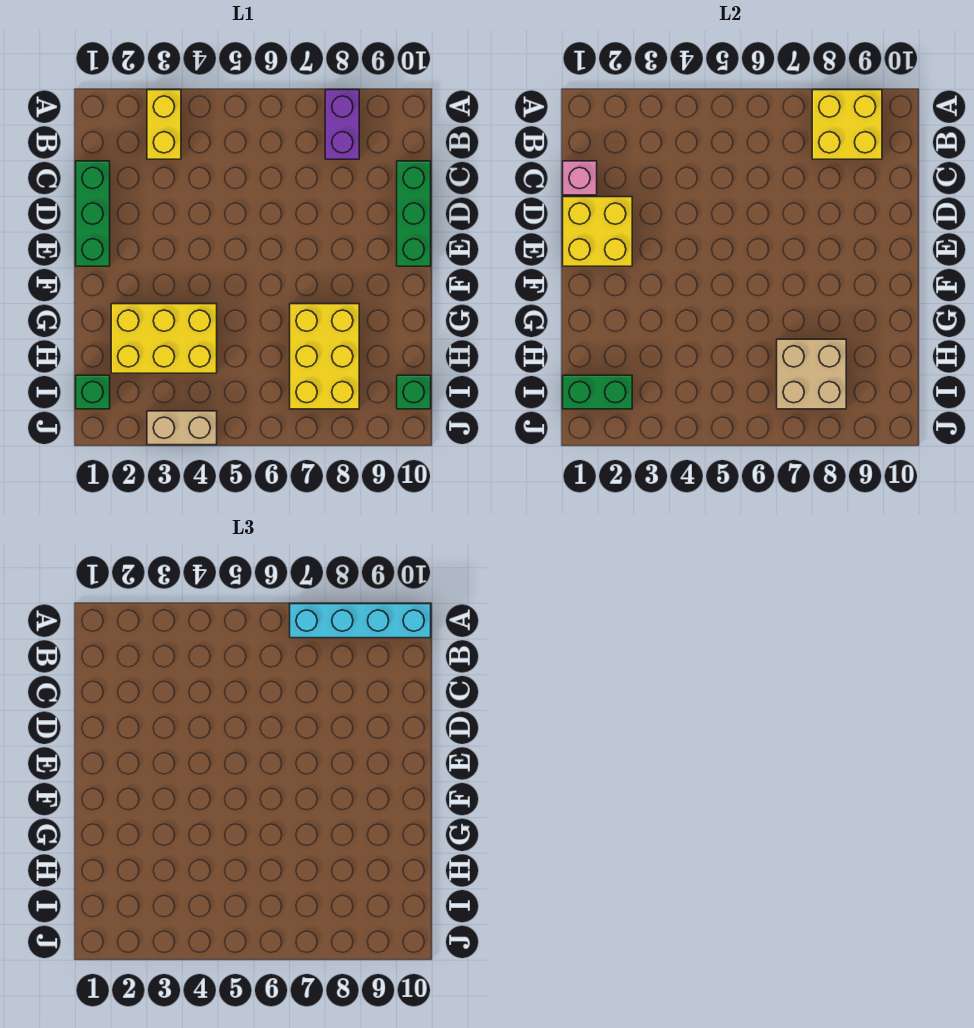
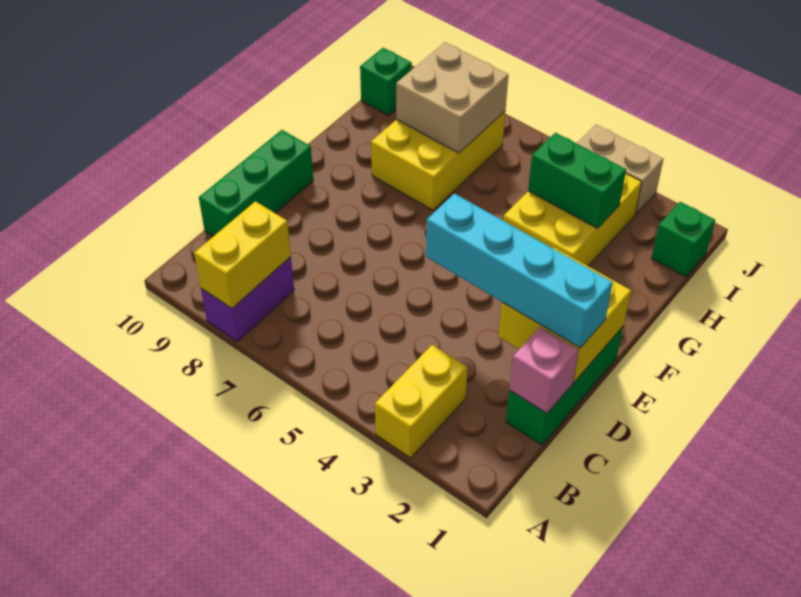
cyan 1x4 brick [290,604,431,638] -> cyan 1x4 brick moved to [426,194,613,348]
yellow 2x2 brick [812,90,882,159] -> yellow 1x2 brick [194,201,291,308]
yellow 2x3 brick [111,304,217,373] -> yellow 2x3 brick turned to [503,174,642,266]
green 1x2 brick [563,375,632,409] -> green 1x2 brick moved to [528,133,626,228]

